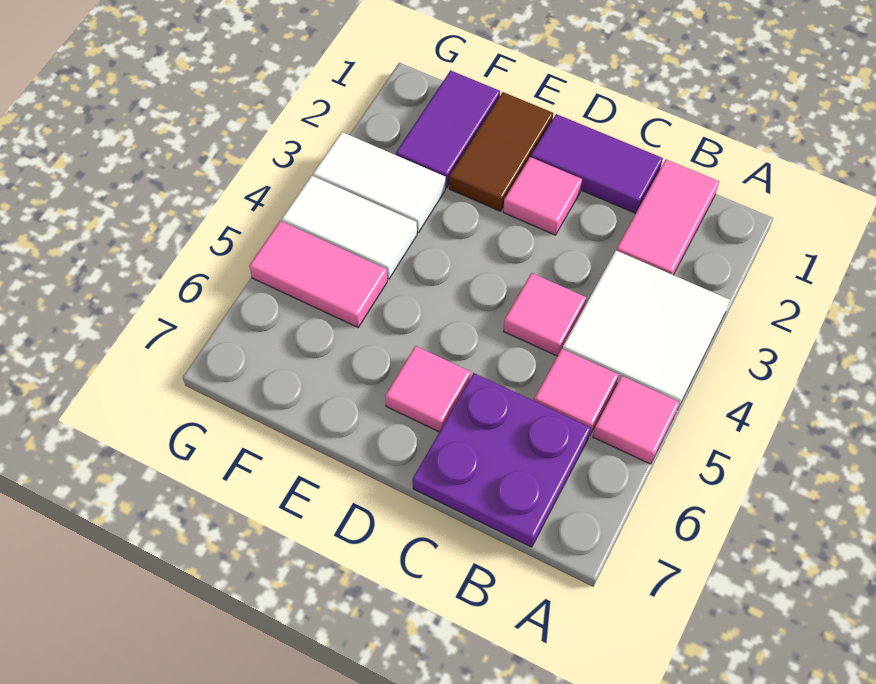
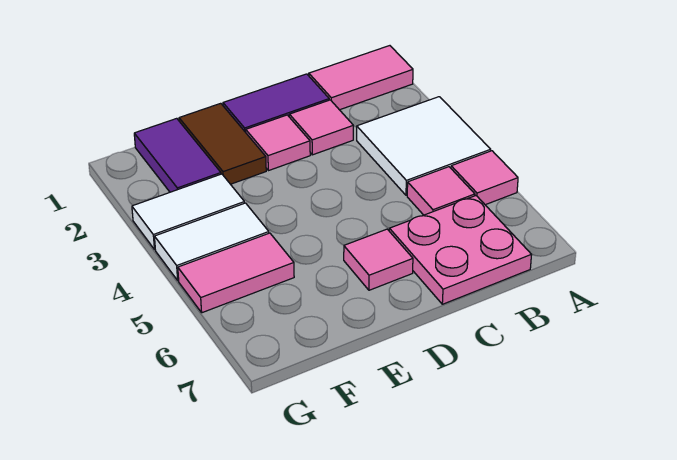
pink 1x2 tile [616,160,719,275] -> pink 1x2 tile turned to [309,46,413,110]
purple 2x2 plate [413,373,591,547] -> pink 2x2 plate [389,196,532,304]
pink 1x1 tile [504,273,586,356] -> pink 1x1 tile moved to [289,100,353,155]

